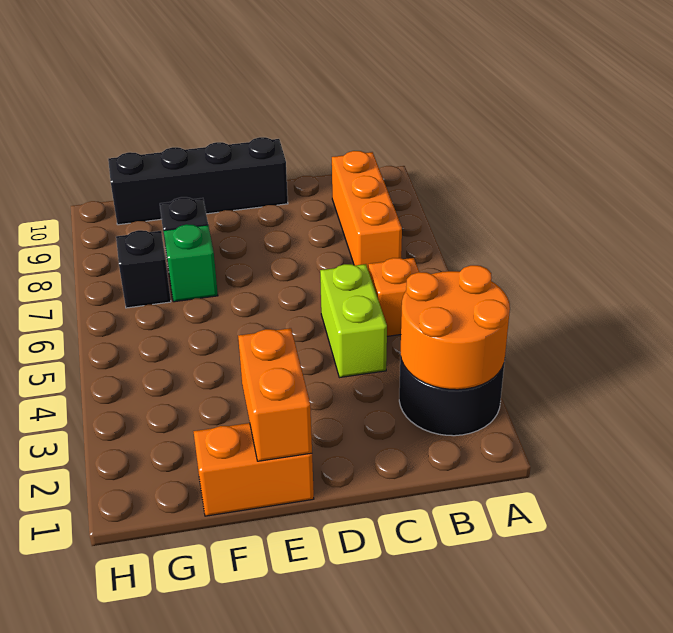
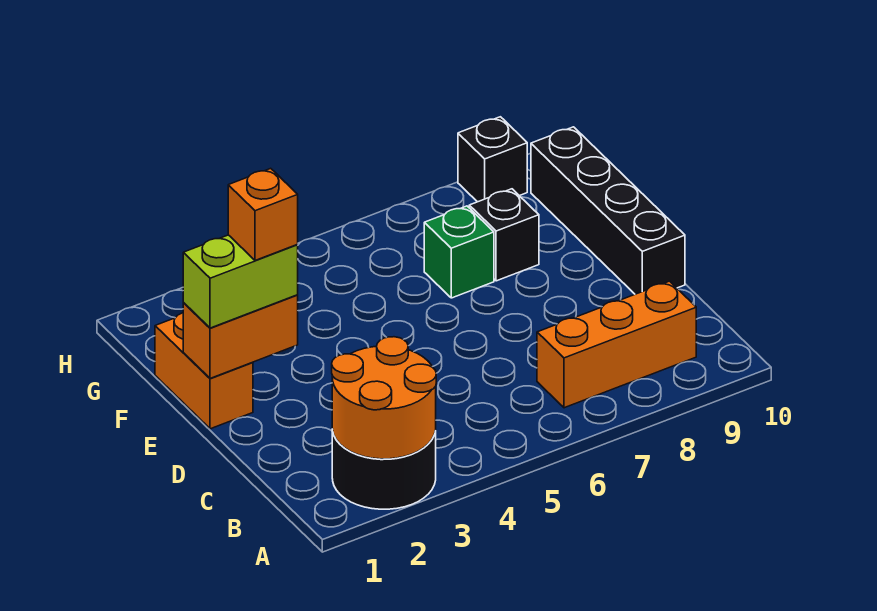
orange 1x1 brick [368,258,419,336] -> orange 1x1 brick moved to [228,168,298,260]
lime 1x2 brick [320,264,387,378] -> lime 1x2 brick moved to [183,235,298,328]
black 1x1 brick [116,230,171,308] -> black 1x1 brick moved to [458,117,527,202]

